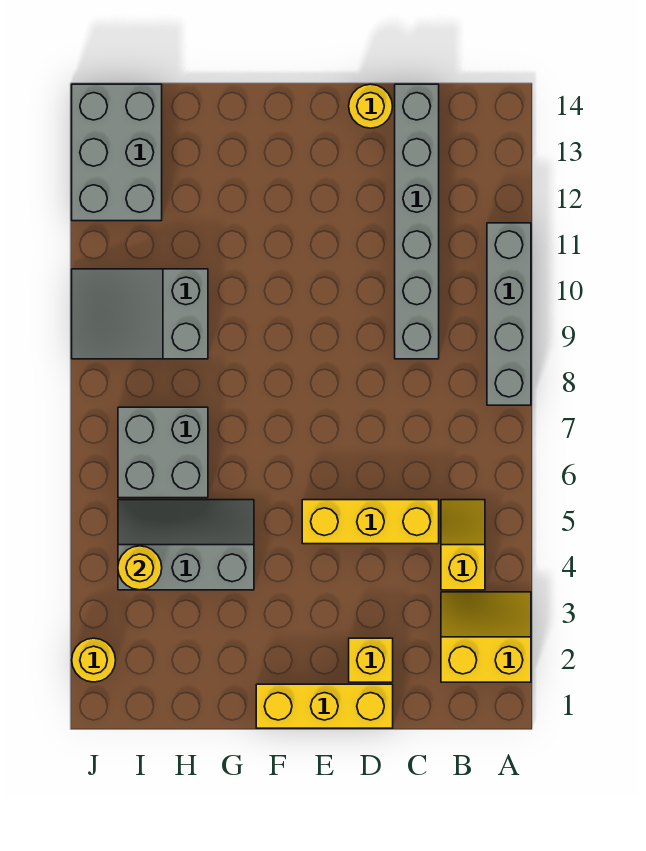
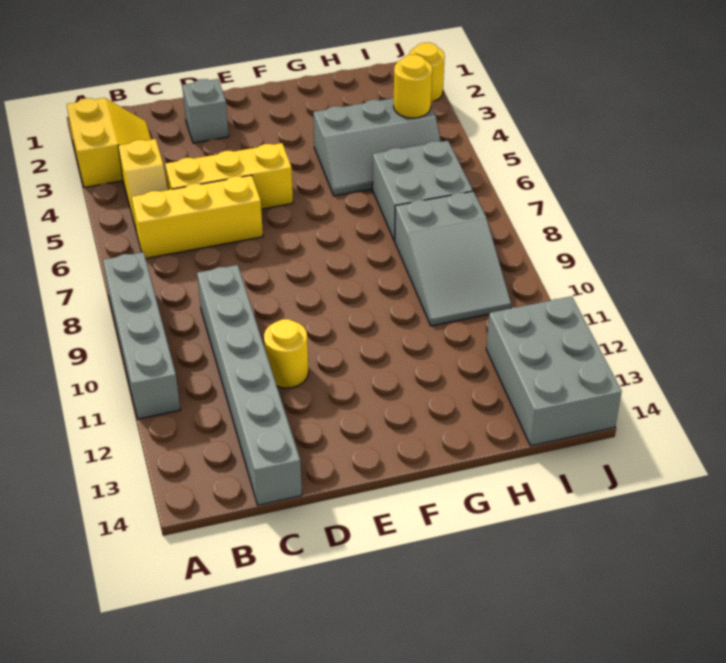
yellow 2x2 slope [441,592,531,682] -> yellow 2x2 slope turned to [67,98,151,187]
yellow 1x3 brick [256,684,393,728] -> yellow 1x3 brick moved to [132,175,263,258]
yellow 1x1 brick [349,638,393,682] -> grey 1x1 brick [182,79,229,143]
yellow 1x1 round brick [349,84,393,128] -> yellow 1x1 round brick moved to [264,319,309,388]
grey 2x3 slope [72,269,208,359] -> grey 2x3 slope turned to [395,191,511,326]

